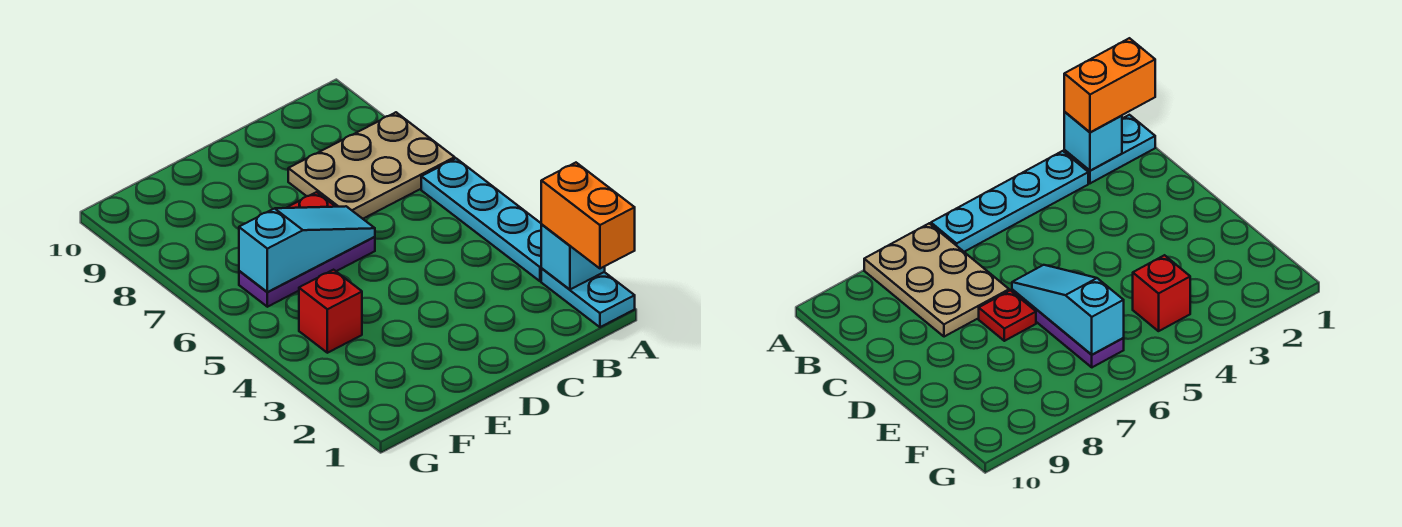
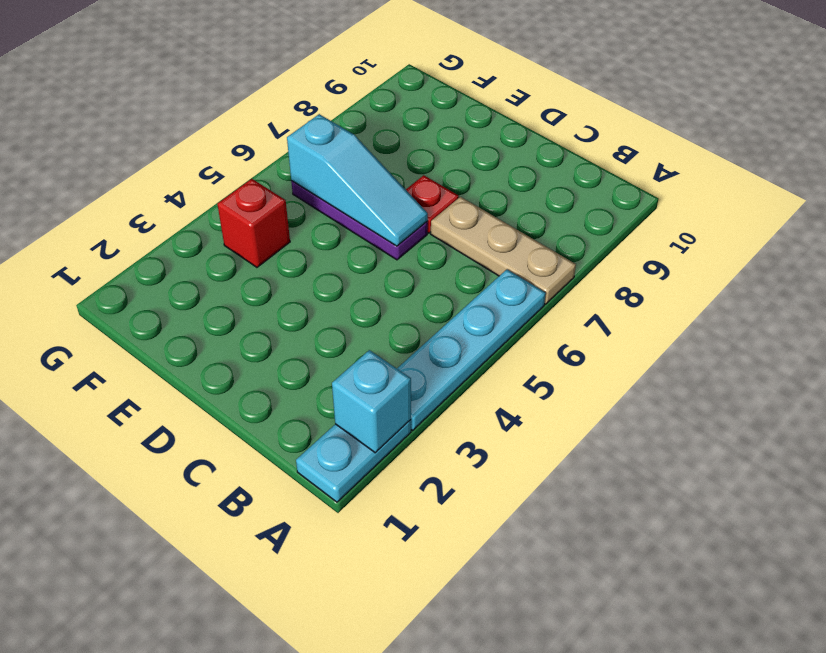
orange 1x2 brick [541,163,635,268] -> none
tan 2x3 plate [288,112,455,219] -> tan 1x3 plate [431,197,576,304]

